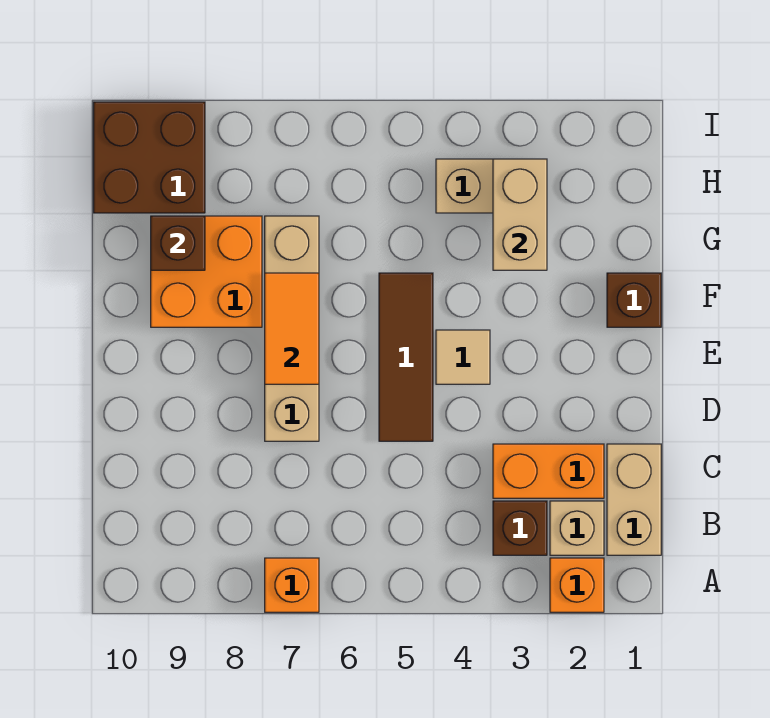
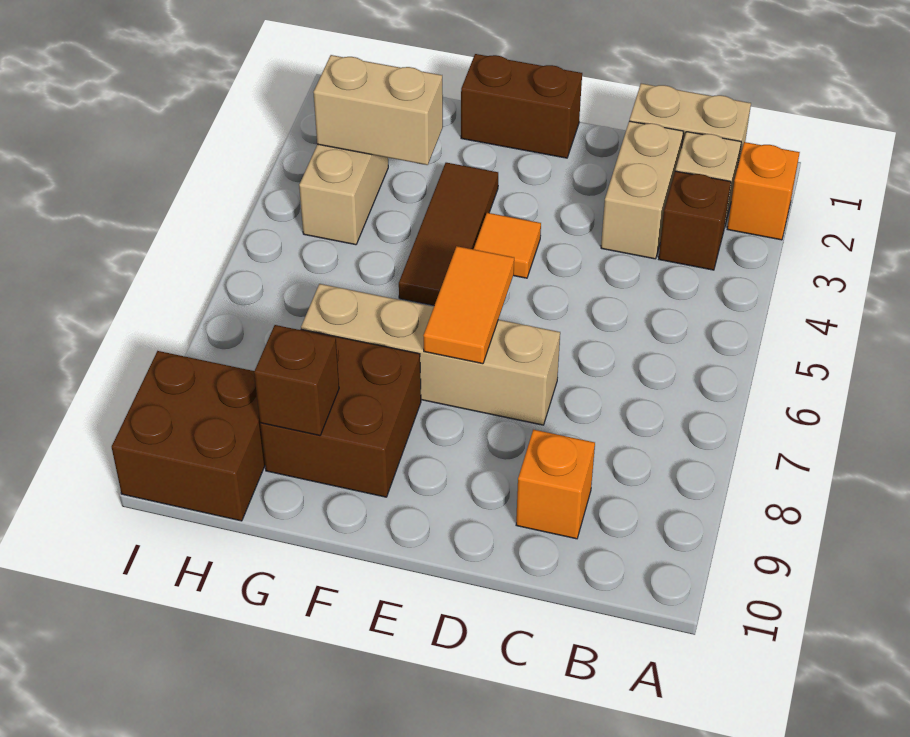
orange 1x1 brick [265,558,319,612] -> orange 1x1 brick moved to [516,430,595,539]
orange 1x2 brick [493,444,604,498] -> tan 1x2 brick [601,121,683,259]
brown 1x3 tile [379,273,433,441] -> brown 1x3 tile turned to [399,163,498,305]
tan 1x1 tile [436,330,490,384] -> orange 1x1 tile [474,213,541,278]
orange 1x2 tile [265,273,319,384] -> orange 1x2 tile turned to [423,246,514,364]
brown 1x1 brick [607,273,661,327] -> brown 1x2 brick [461,54,582,158]
orange 2x2 brick [151,216,262,327] -> brown 2x2 brick [260,329,421,497]

